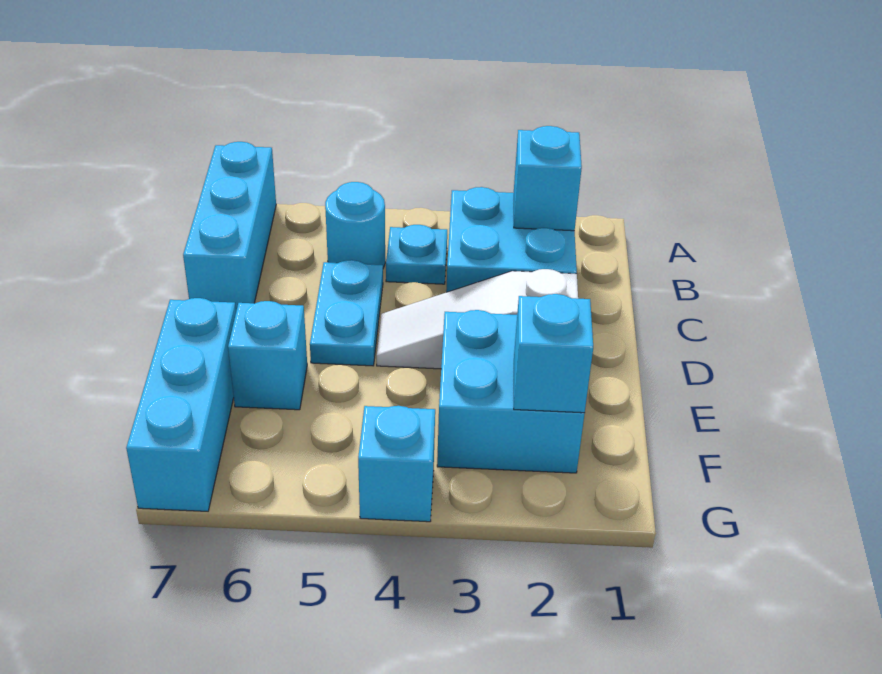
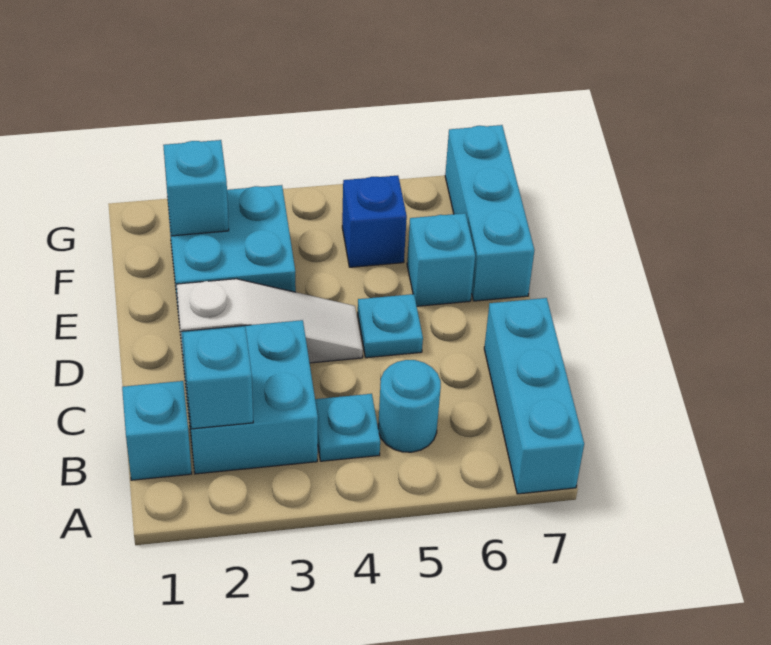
cyan 1x2 plate [310,260,383,366] -> cyan 1x1 plate [358,294,423,358]
none -> blue 1x1 brick [342,176,407,267]
cyan 1x1 brick [358,406,435,522] -> cyan 1x1 brick moved to [122,381,192,480]

